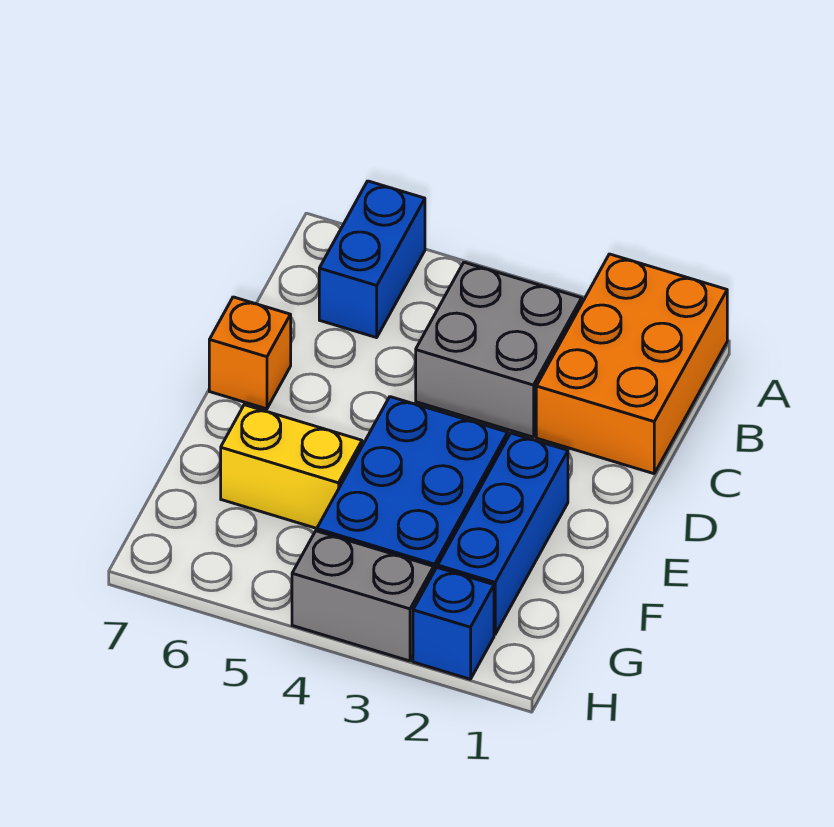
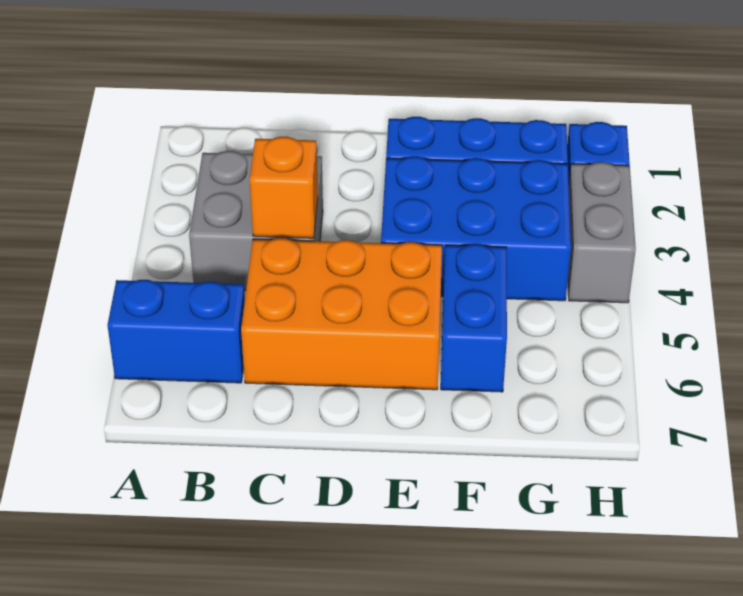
orange 2x3 brick [536,254,727,474] -> orange 2x3 brick moved to [241,238,442,390]
orange 1x1 brick [209,297,291,409] -> orange 1x1 brick moved to [250,137,318,238]
yellow 1x2 brick [221,405,362,528] -> blue 1x2 brick [441,244,507,392]

